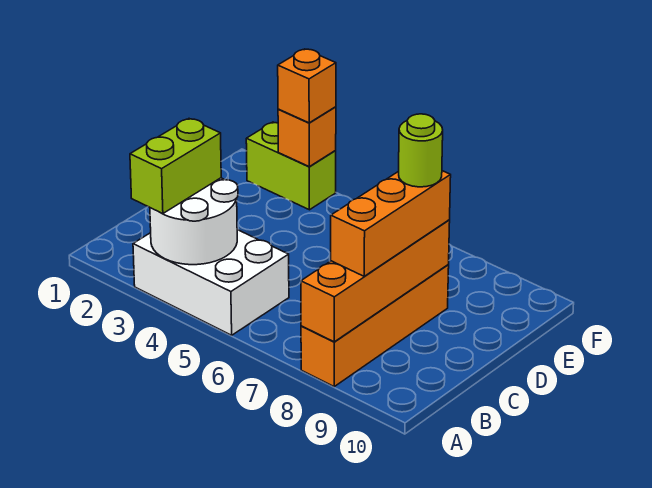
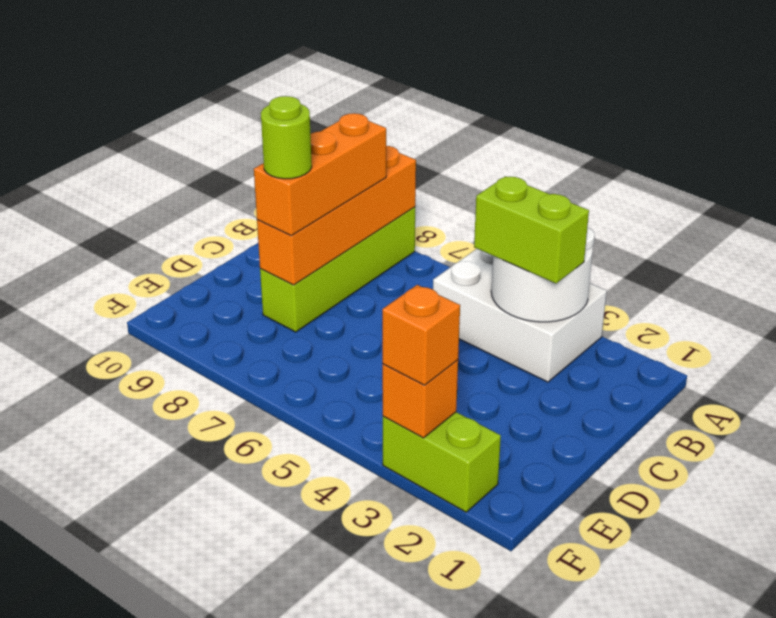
lime 1x2 brick [130,119,221,214] -> lime 1x2 brick turned to [474,176,589,283]
orange 1x4 brick [301,265,449,386] -> lime 1x4 brick [260,207,415,332]

